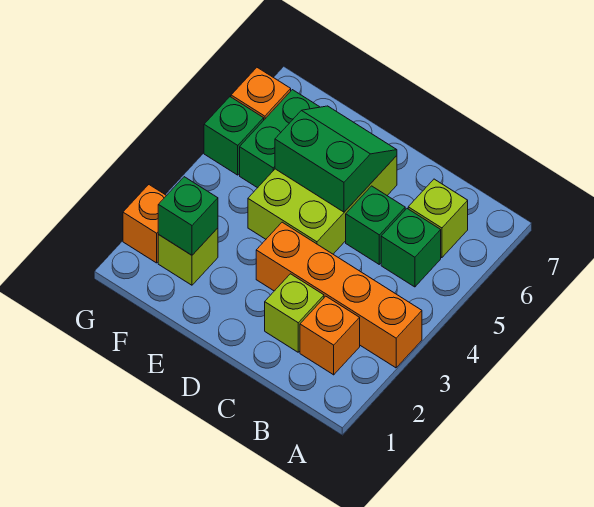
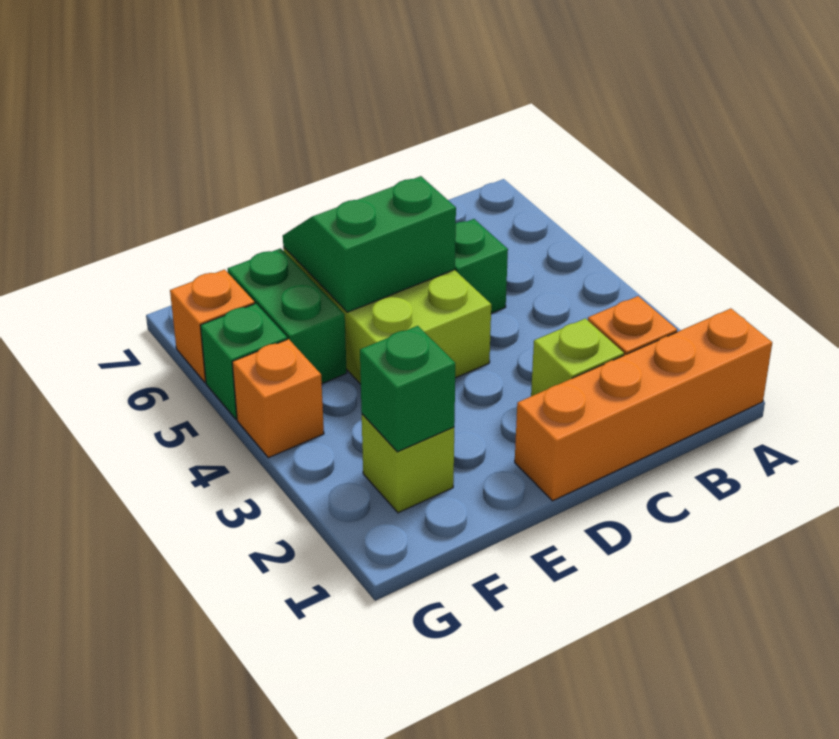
orange 1x4 brick [256,222,422,368] -> orange 1x4 brick moved to [515,309,772,501]
green 1x1 brick [381,209,441,287] -> none
lime 1x1 brick [408,179,468,258] -> none
orange 1x1 brick [123,185,167,263] -> orange 1x1 brick moved to [232,339,324,458]

